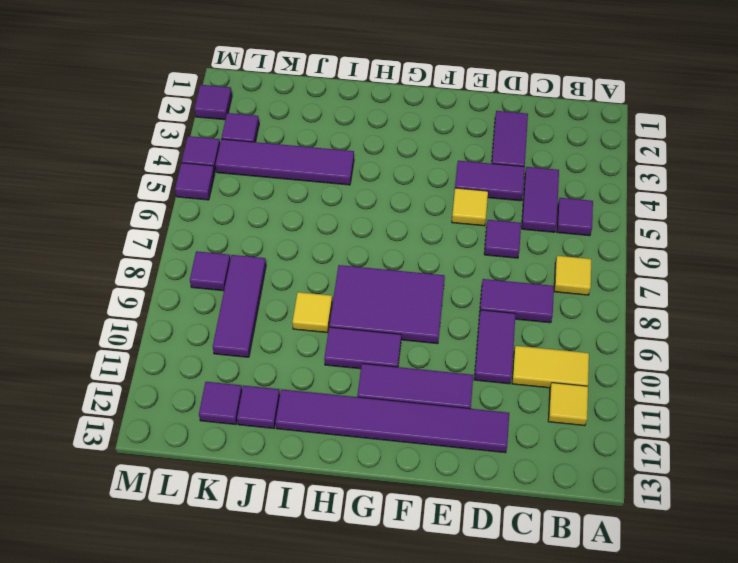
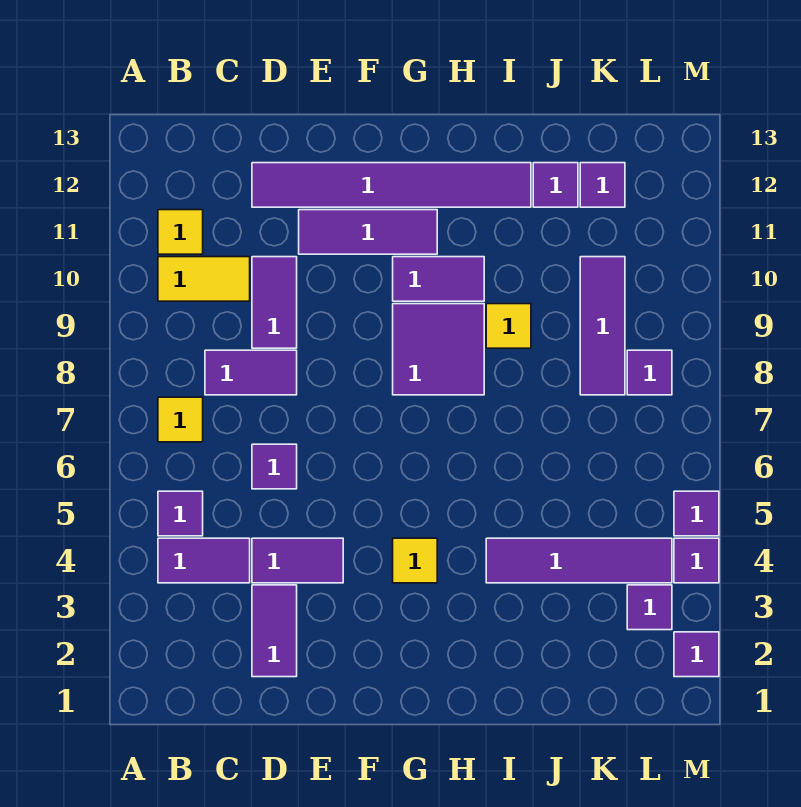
purple 1x2 tile [522,167,559,232] -> purple 1x2 tile turned to [158,538,250,583]
yellow 1x1 tile [452,188,488,226] -> yellow 1x1 tile moved to [393,538,437,583]
purple 2x3 tile [329,265,445,344] -> purple 2x2 tile [393,304,484,395]

